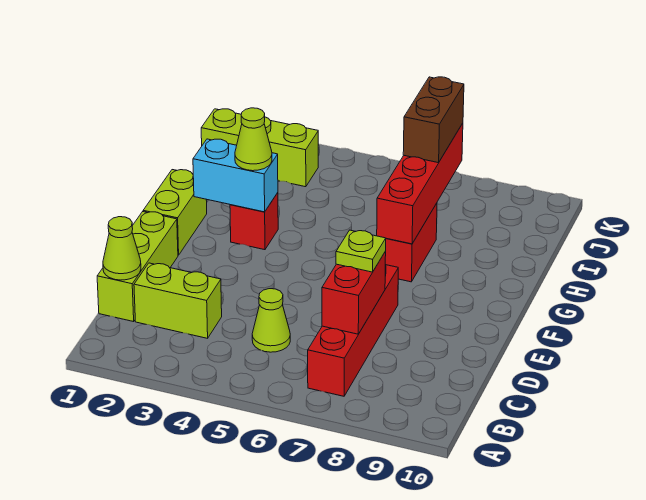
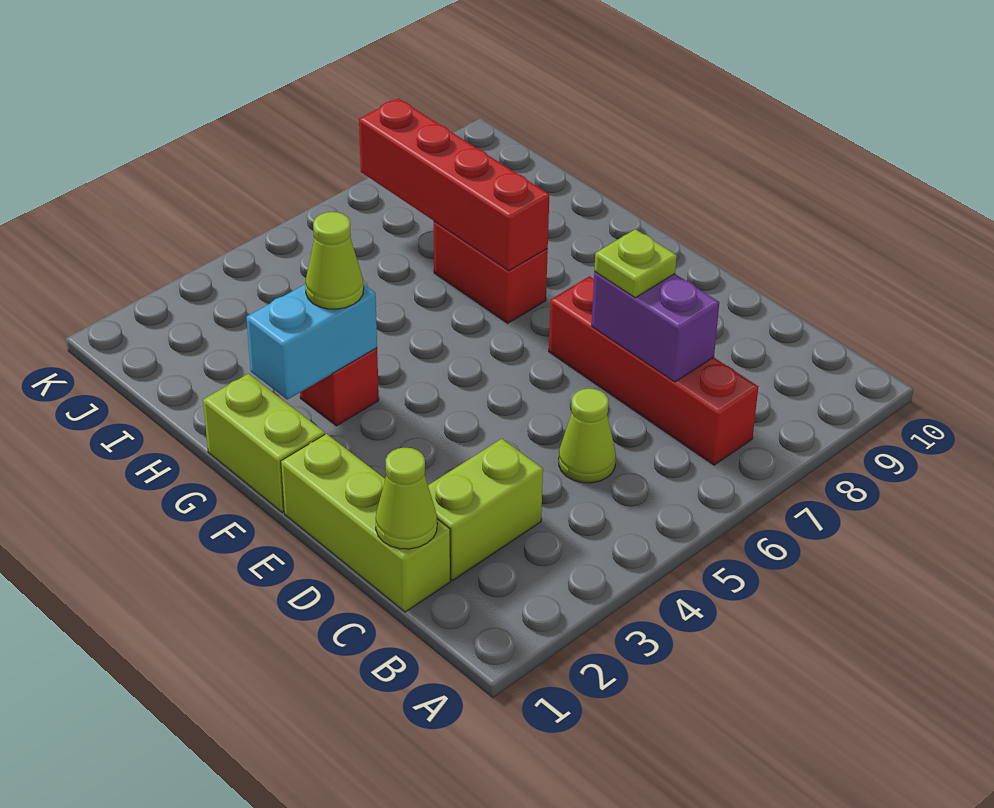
red 1x2 brick [322,251,386,334] -> purple 1x2 brick [592,272,719,382]
brown 1x2 brick [403,77,464,163] -> none
lime 1x3 brick [201,109,318,187] -> none

